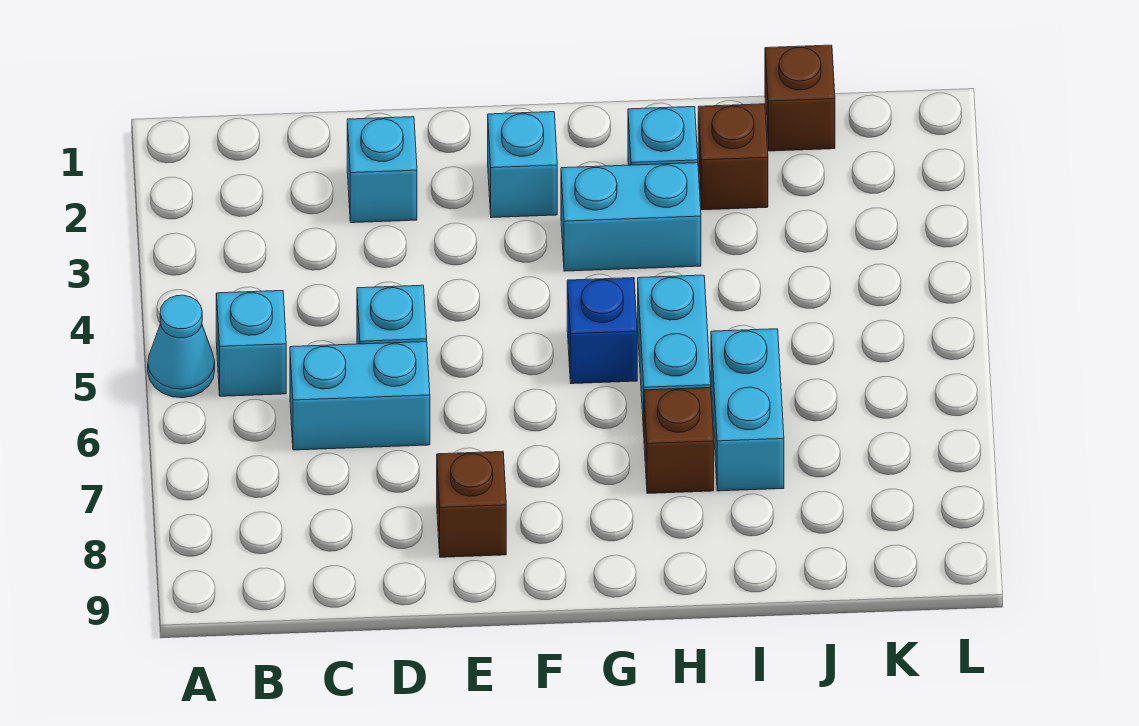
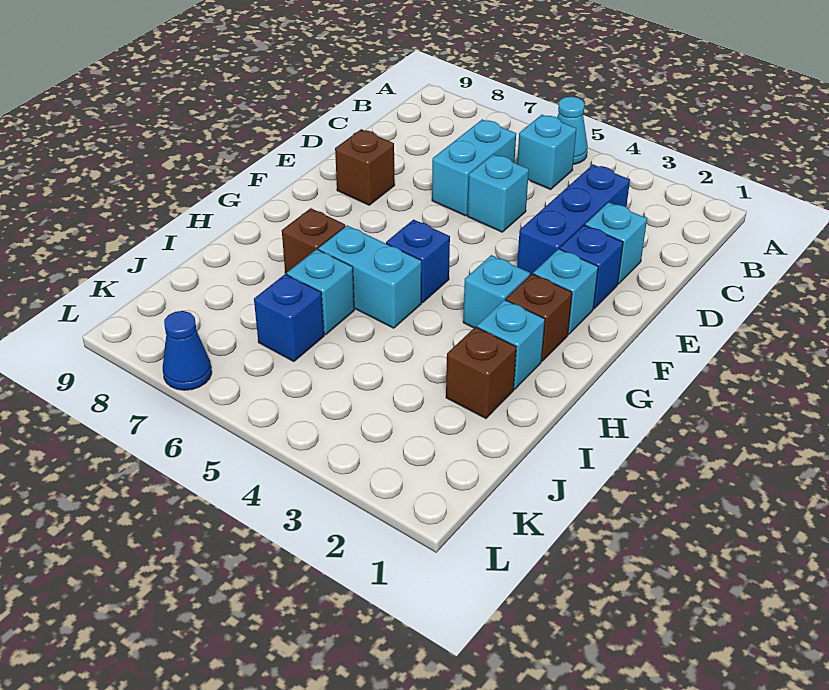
none -> blue 1x3 brick [517,164,630,275]
none -> blue 1x1 brick [560,225,623,309]
cyan 1x2 brick [561,163,701,271] -> cyan 1x1 brick [463,255,530,328]
cyan 1x2 brick [711,329,784,491] -> cyan 1x1 brick [287,249,354,335]
brown 1x1 brick [765,45,835,151] -> brown 1x1 brick moved to [506,274,572,361]
none -> blue 1x1 brick [254,274,324,362]
none -> blue 1x1 cone [163,311,212,390]

